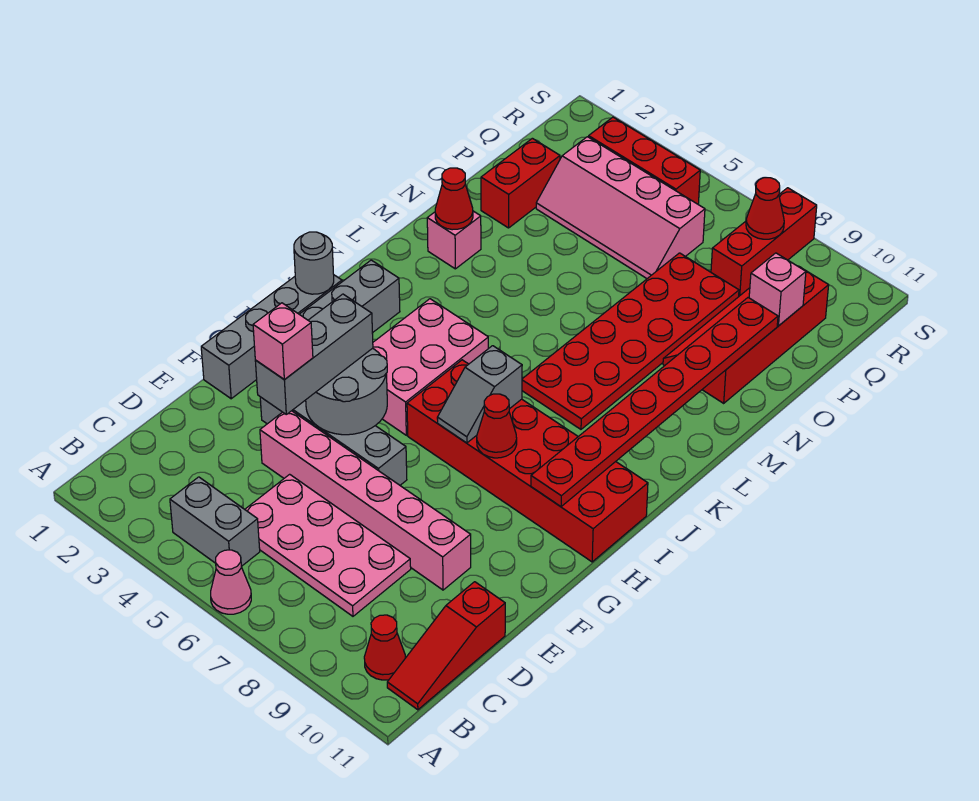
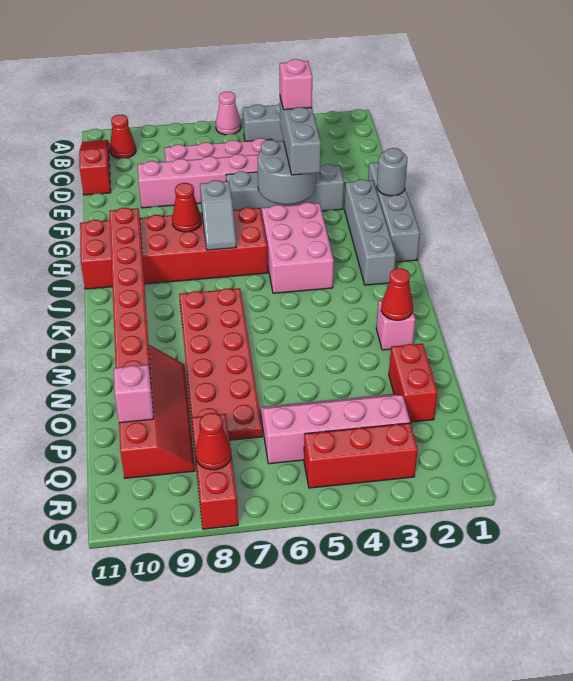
grey 1x2 slope [437,346,522,443] -> grey 1x2 slope turned to [200,180,236,250]
grey 1x1 round brick [294,232,334,294] -> grey 1x1 round brick moved to [377,148,407,196]

